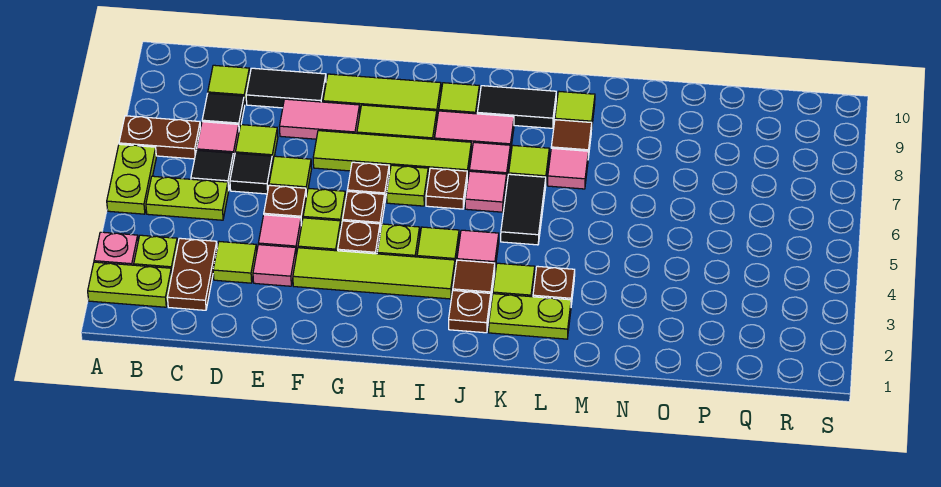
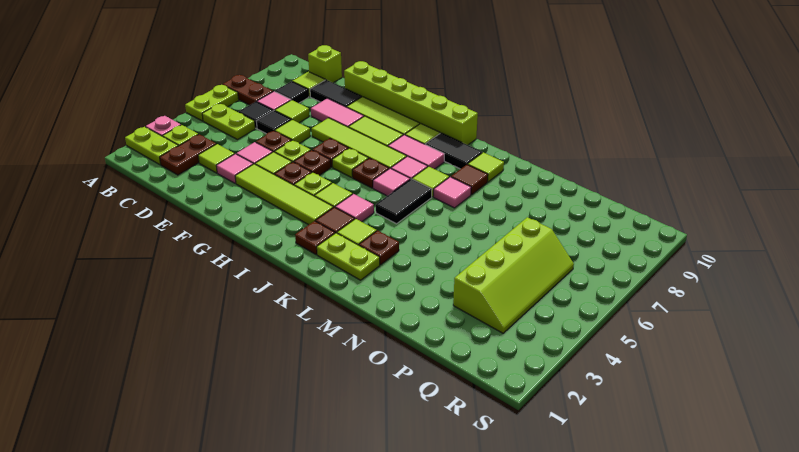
none -> lime 1x1 brick [308,45,342,83]
none -> lime 1x6 brick [344,61,478,145]
none -> lime 2x4 slope [453,217,574,333]

